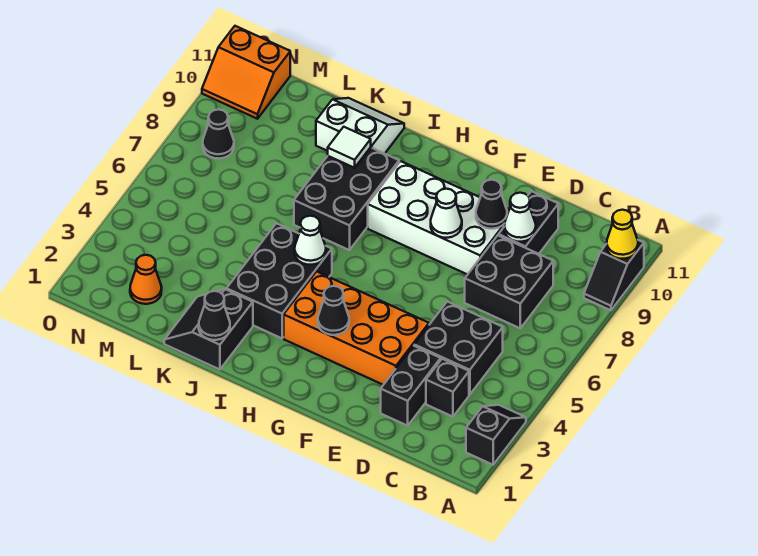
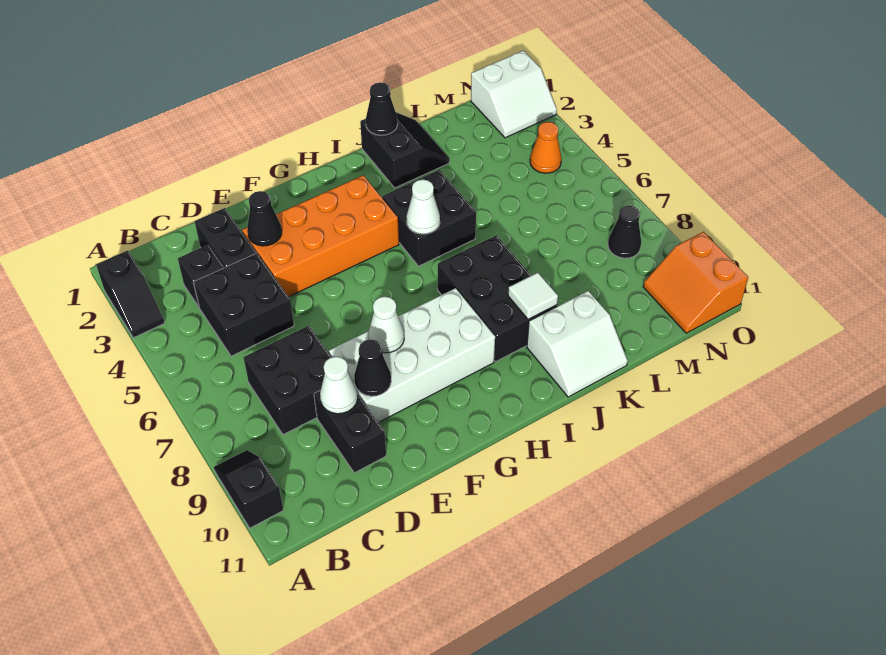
yellow 1x1 cone [607,210,638,259] -> none
black 1x1 cone [318,286,349,335] -> black 1x1 cone moved to [247,191,282,246]
black 2x3 brick [227,223,332,338] -> black 2x2 brick [382,170,476,266]
orange 1x1 cone [130,255,162,304] -> orange 1x1 cone moved to [530,122,562,173]
none -> white 2x2 slope [471,51,557,138]
orange 2x2 slope [202,26,290,119] -> orange 2x2 slope turned to [643,232,748,333]

